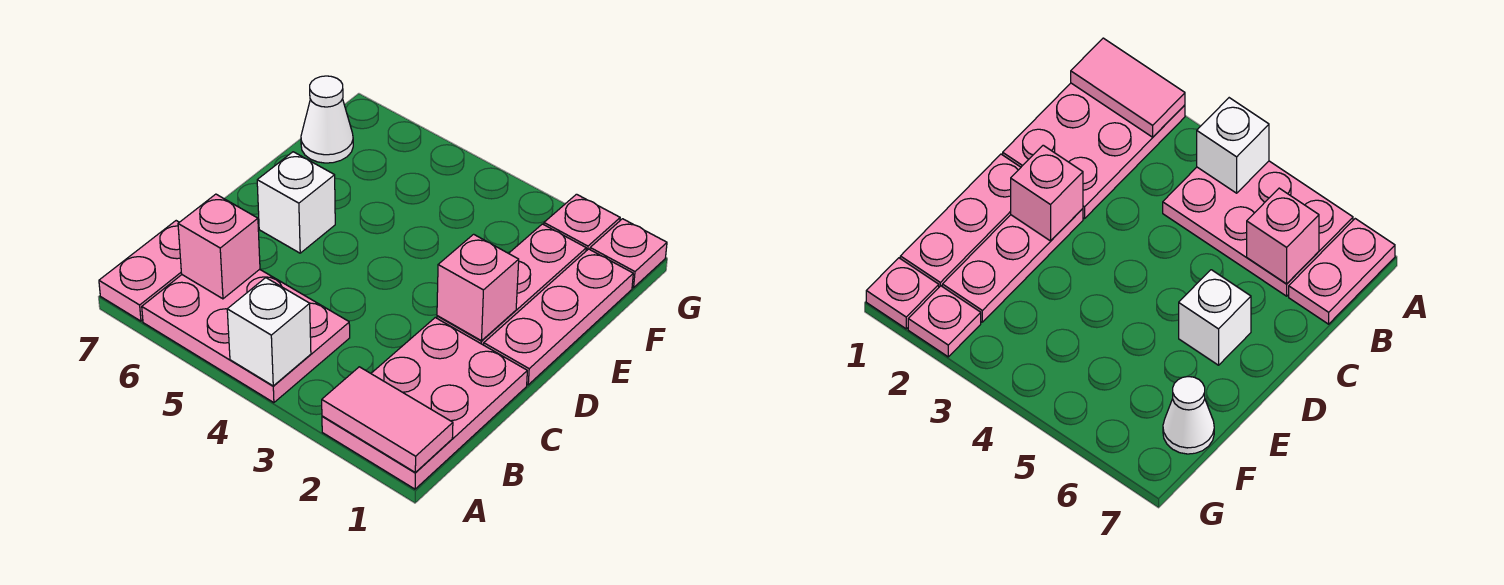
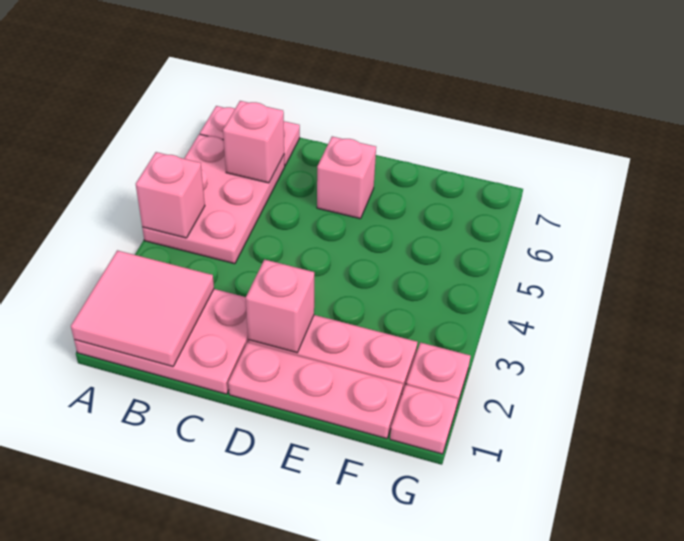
pink 1x2 tile [322,367,453,472] -> pink 2x2 tile [71,250,214,367]
white 1x1 brick [227,278,311,386] -> pink 1x1 brick [136,152,205,238]
white 1x1 brick [257,152,335,253] -> pink 1x1 brick [317,136,376,219]
white 1x1 cone [301,76,353,163] -> none

